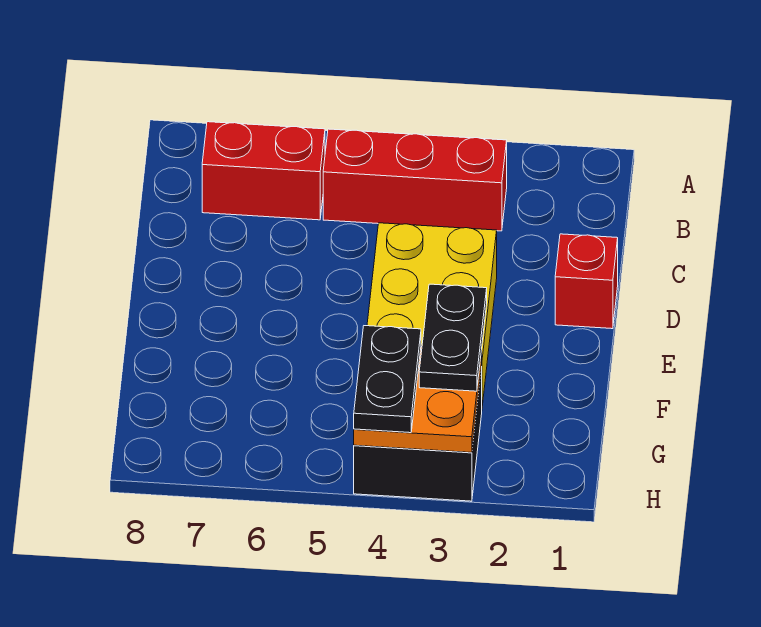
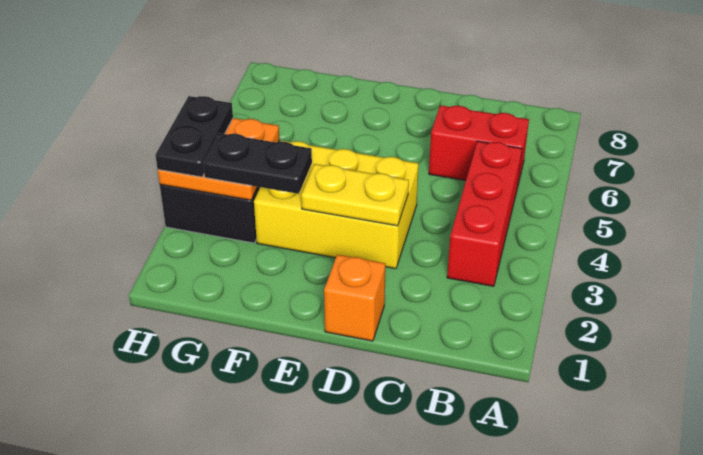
red 1x2 brick [202,122,325,220] -> red 1x2 brick turned to [429,105,529,184]
red 1x1 brick [555,234,618,329] -> orange 1x1 brick [324,255,385,341]
none -> yellow 1x2 plate [301,164,409,226]
black 1x2 plate [354,326,421,433] -> black 1x2 plate turned to [155,96,233,177]

